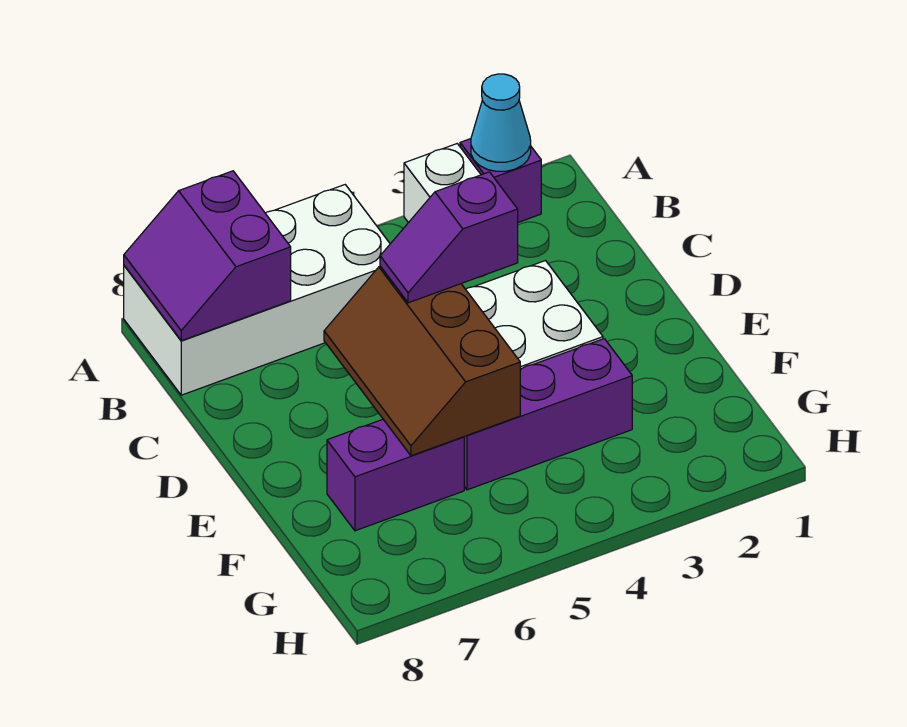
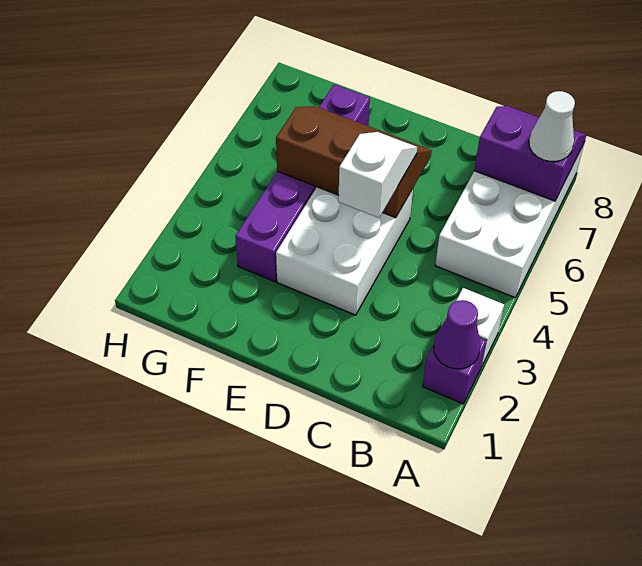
cyan 1x1 cone [471,74,531,171] -> purple 1x1 cone [434,300,481,369]
none -> white 1x1 cone [529,91,575,161]
purple 1x2 slope [380,172,518,303] -> white 1x2 slope [338,132,417,218]

